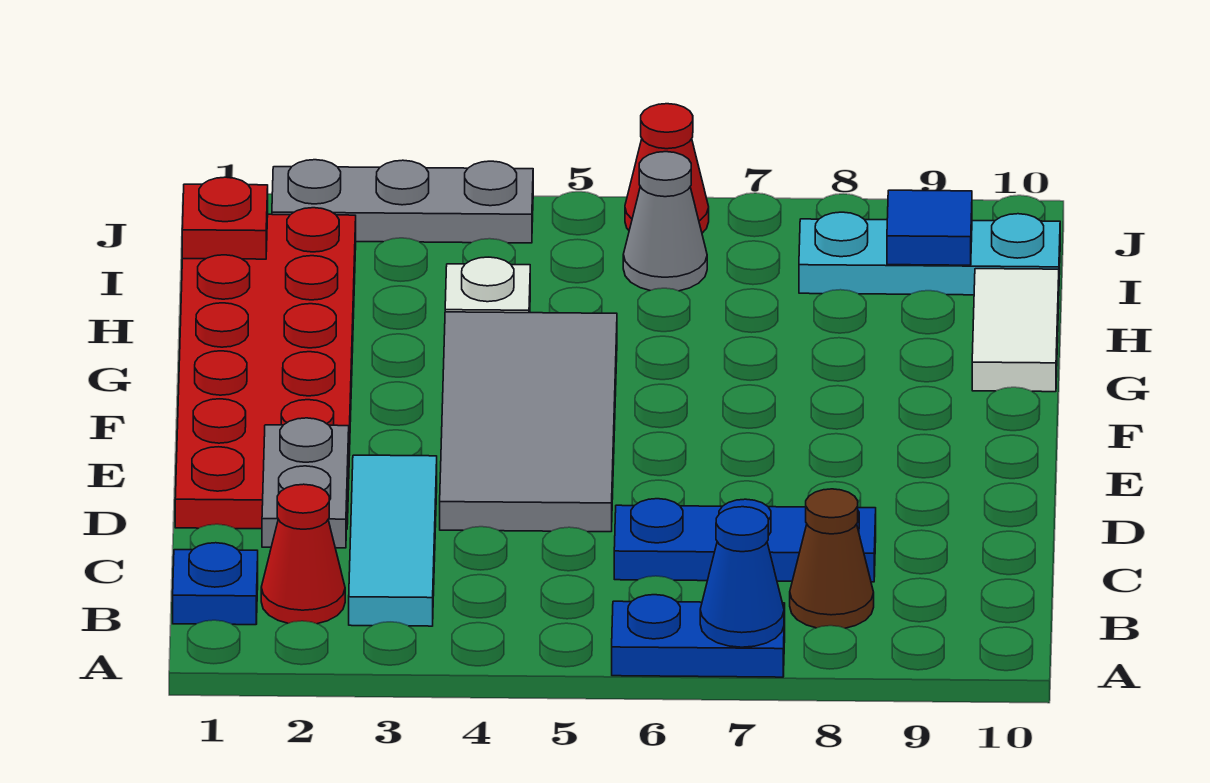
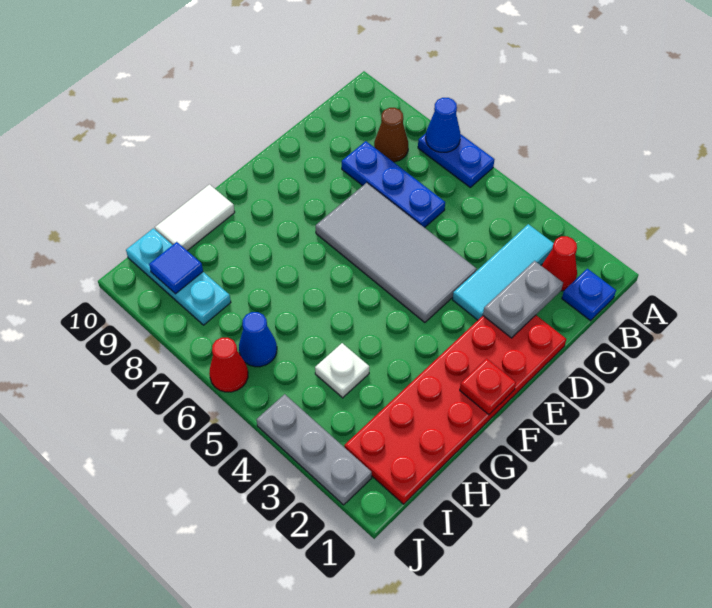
grey 2x4 tile [440,312,617,532] -> grey 2x4 tile turned to [316,183,477,323]
red 1x1 plate [182,177,268,259] -> red 1x1 plate moved to [460,358,516,415]
grey 1x1 cone [623,152,707,291] -> blue 1x1 cone [239,312,277,367]

